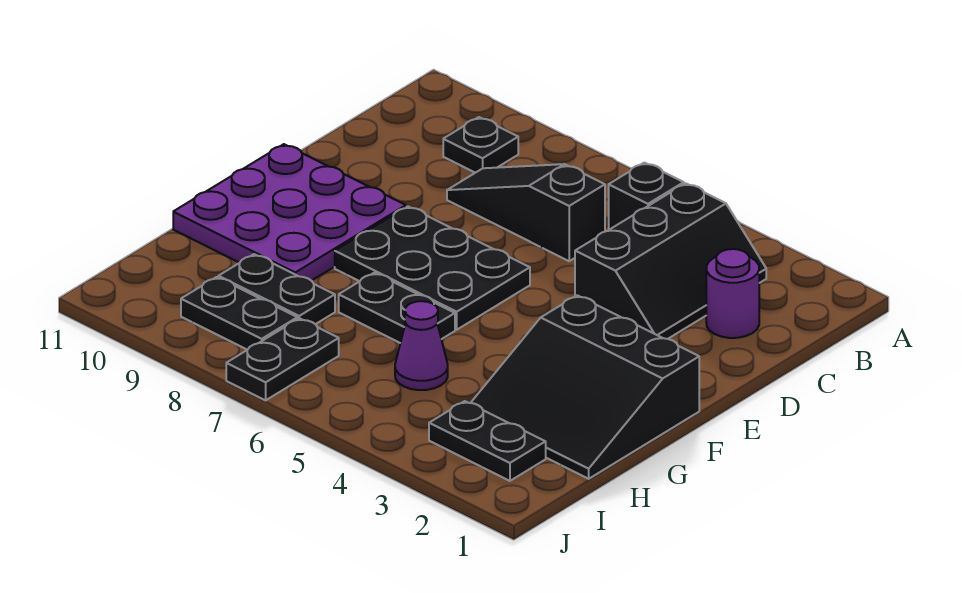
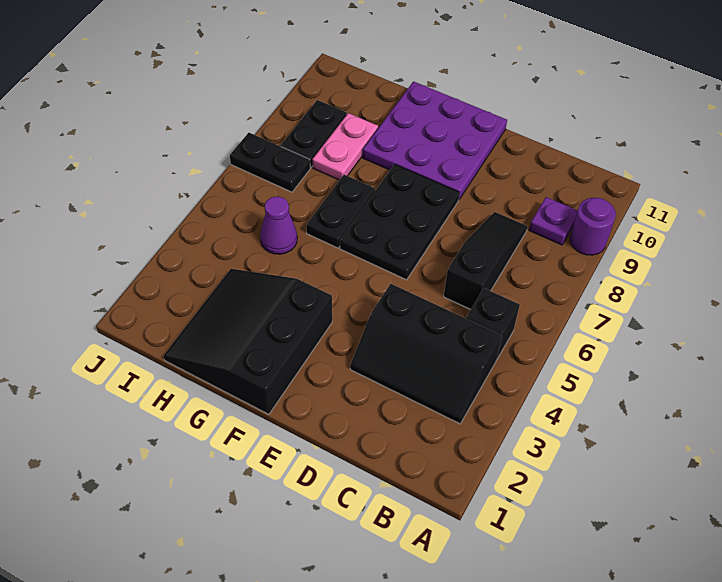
black 1x1 plate [443,117,518,173] -> purple 1x1 plate [529,197,578,245]
purple 1x1 round brick [706,249,759,338] -> purple 1x1 round brick moved to [570,198,616,255]
black 1x2 plate [218,254,335,324] -> pink 1x2 plate [312,113,378,180]
black 1x2 plate [429,401,546,481] -> none

